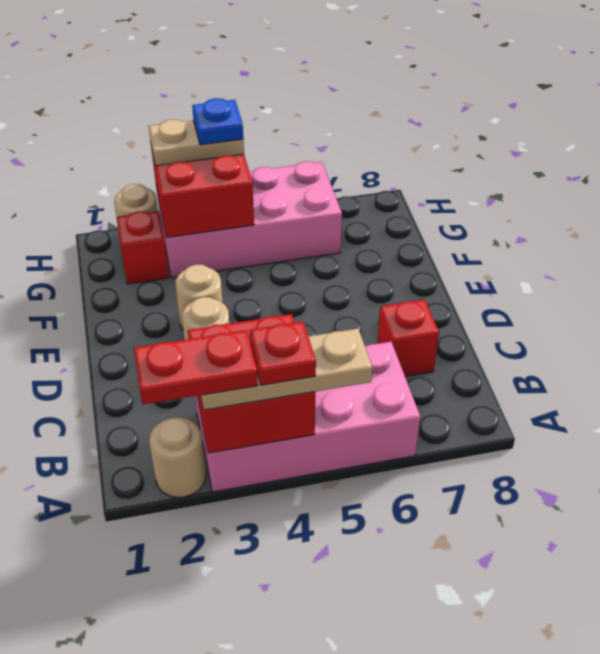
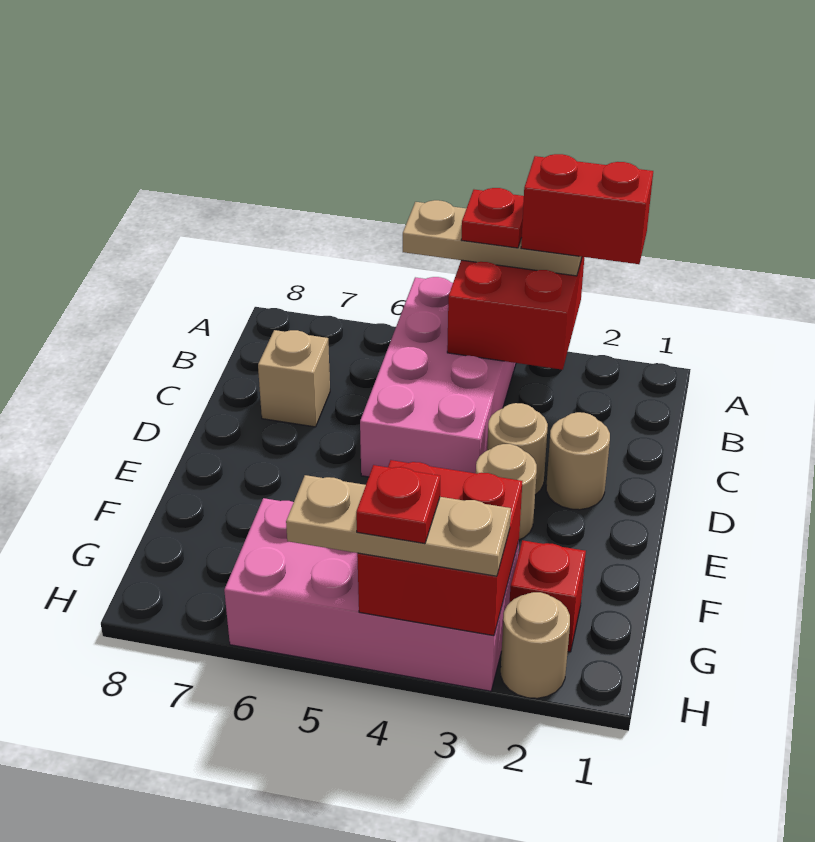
tan 1x1 round brick [149,417,206,497] -> tan 1x1 round brick moved to [546,412,610,510]
red 1x2 plate [134,330,258,404] -> red 1x2 brick [521,154,653,264]
pink 2x4 brick [195,342,420,492] -> pink 2x4 brick turned to [360,277,516,477]
red 1x1 brick [377,300,439,376] -> tan 1x1 brick [258,330,330,427]
tan 1x2 plate [149,120,244,166] -> tan 1x3 plate [286,475,511,576]
blue 1x1 plate [192,98,243,145] -> red 1x1 plate [356,465,440,544]

